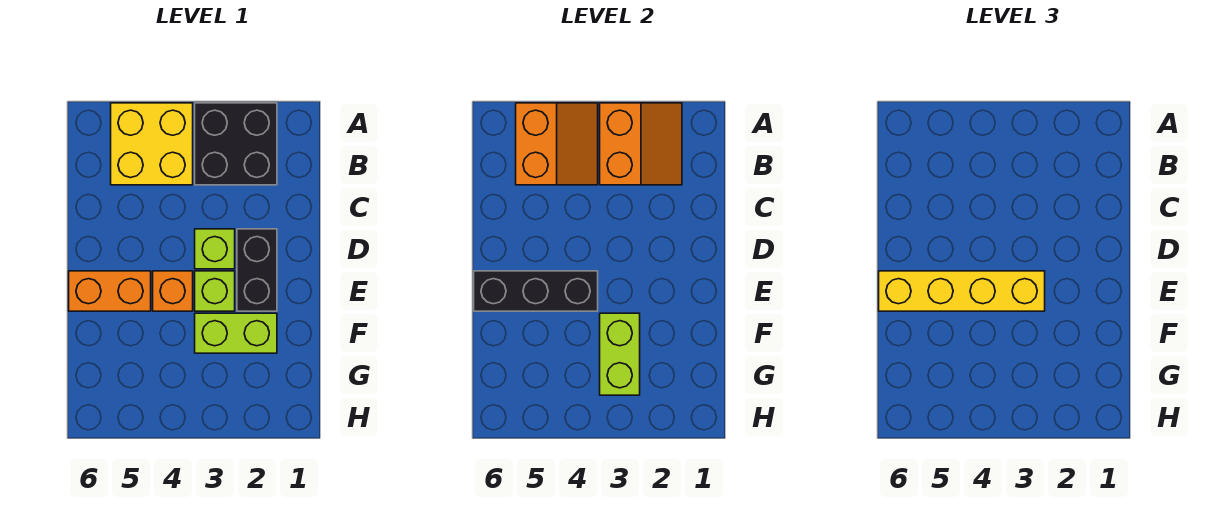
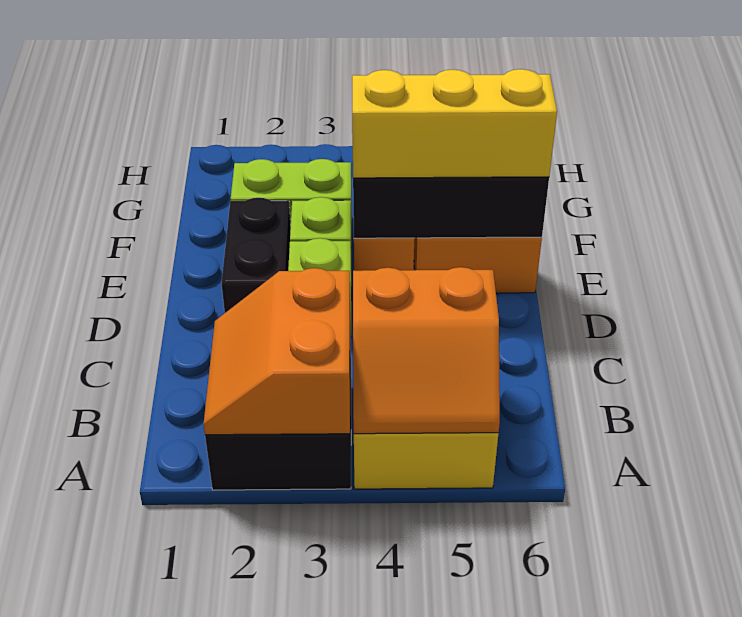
orange 2x2 slope [516,103,598,185] -> orange 2x2 slope turned to [353,267,500,434]
yellow 1x4 brick [879,271,1045,311] -> yellow 1x3 brick [352,69,557,178]
lime 1x2 brick [600,313,640,395] -> none

